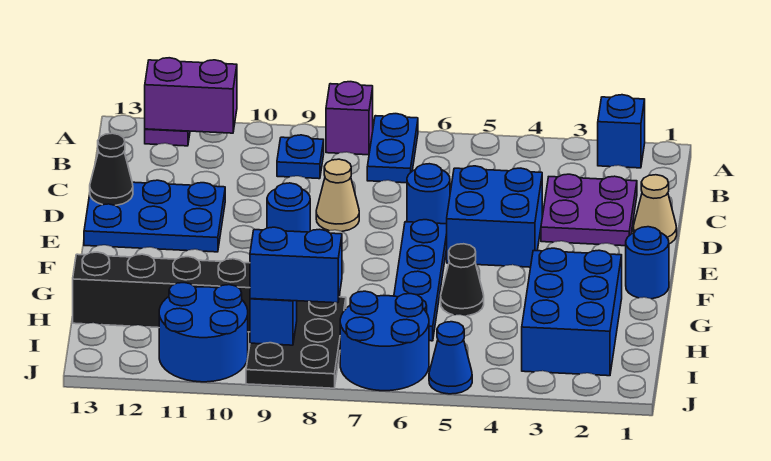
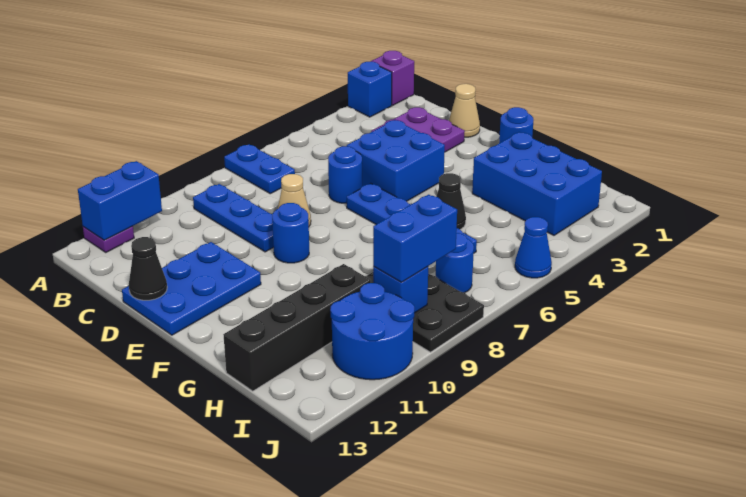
purple 1x1 brick [326,82,373,155] -> purple 1x1 brick moved to [371,51,414,105]
purple 1x2 brick [145,58,237,133] -> blue 1x2 brick [78,161,162,240]
blue 1x1 plate [277,135,324,179] -> blue 1x3 plate [193,184,274,252]
blue 2x2 round brick [340,291,429,391] -> blue 1x1 round brick [436,233,474,293]

